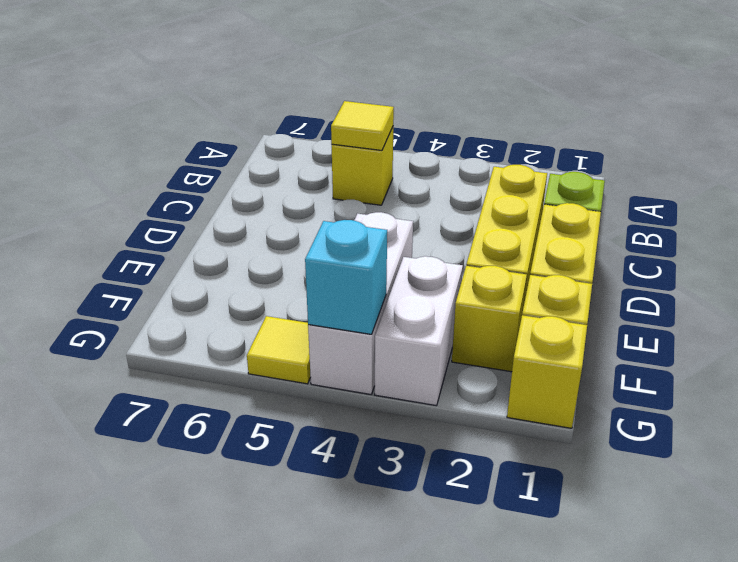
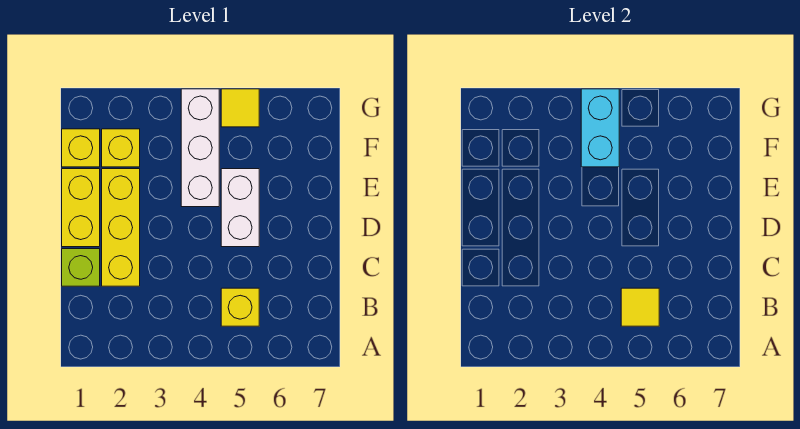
white 1x2 brick [375,256,463,406] -> white 1x2 brick moved to [221,169,259,247]
yellow 1x1 brick [507,315,587,428] -> none
cyan 1x1 brick [305,220,387,334] -> cyan 1x2 brick [581,89,619,167]

